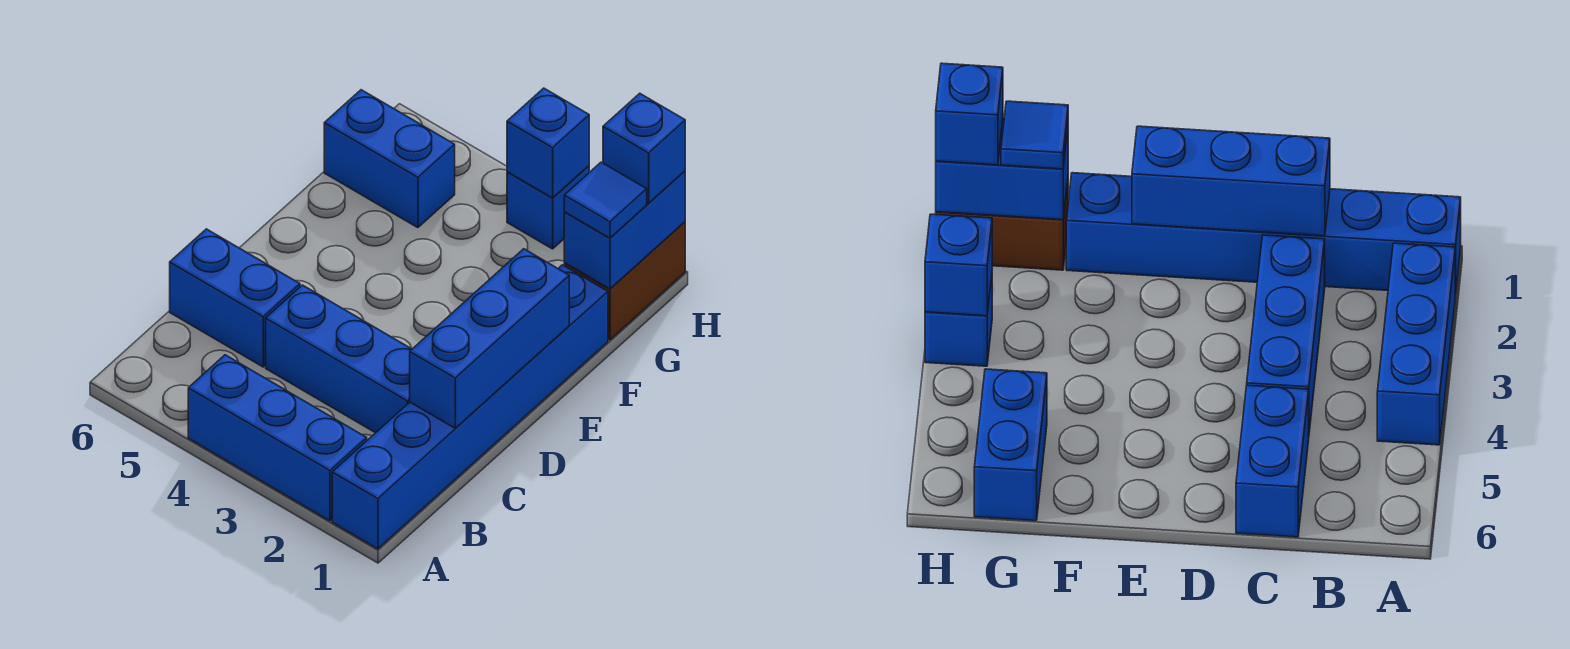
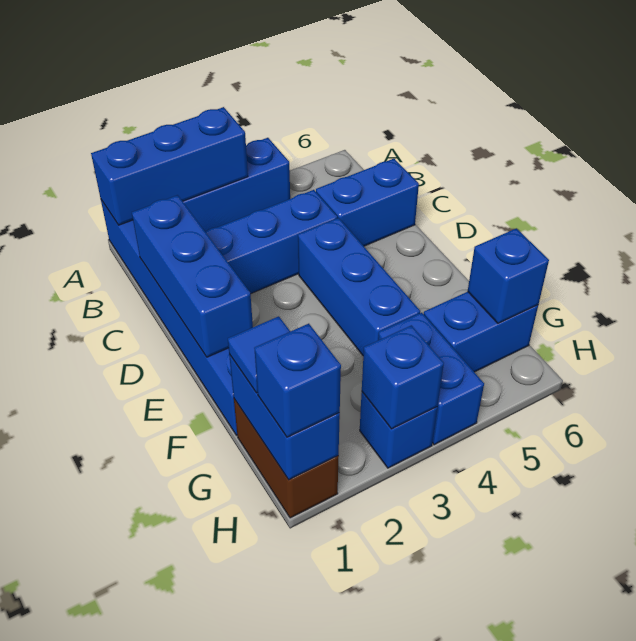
none -> blue 1x3 brick [91,107,248,225]
none -> blue 1x3 brick [298,218,420,355]
none -> blue 1x2 brick [378,313,484,445]
none -> blue 1x1 brick [468,228,549,324]

